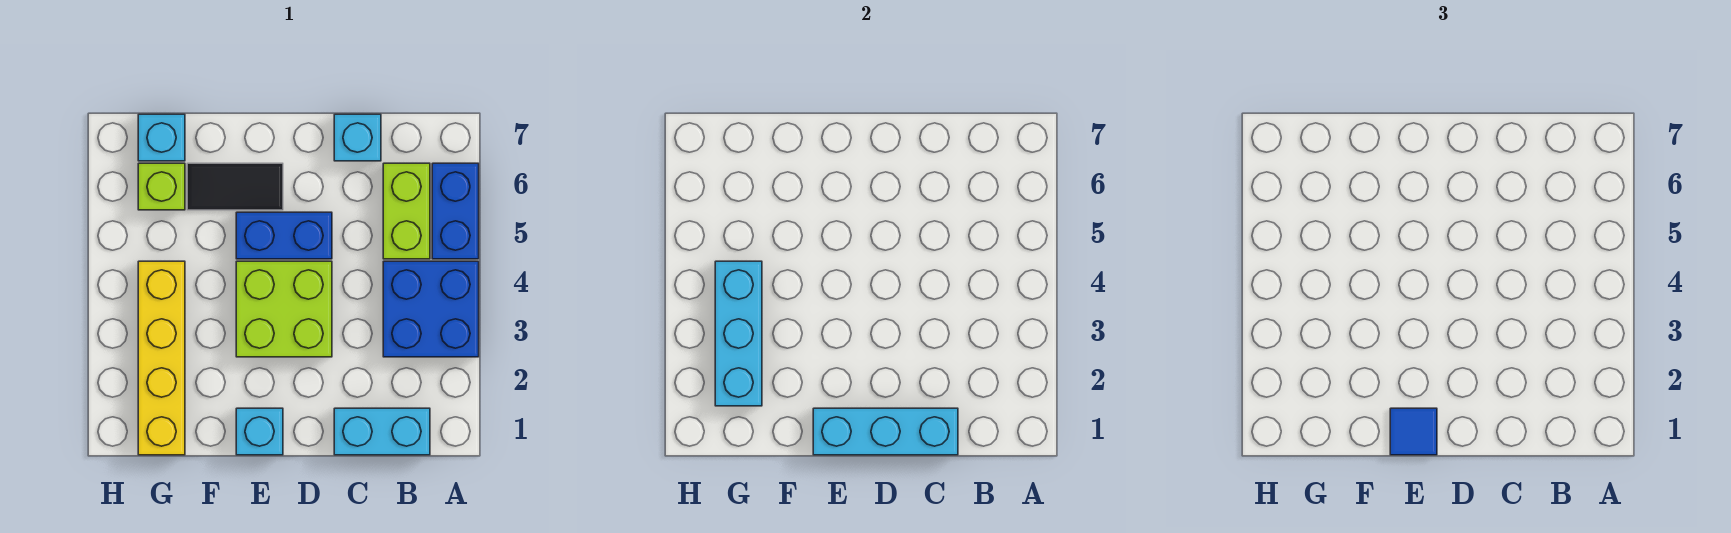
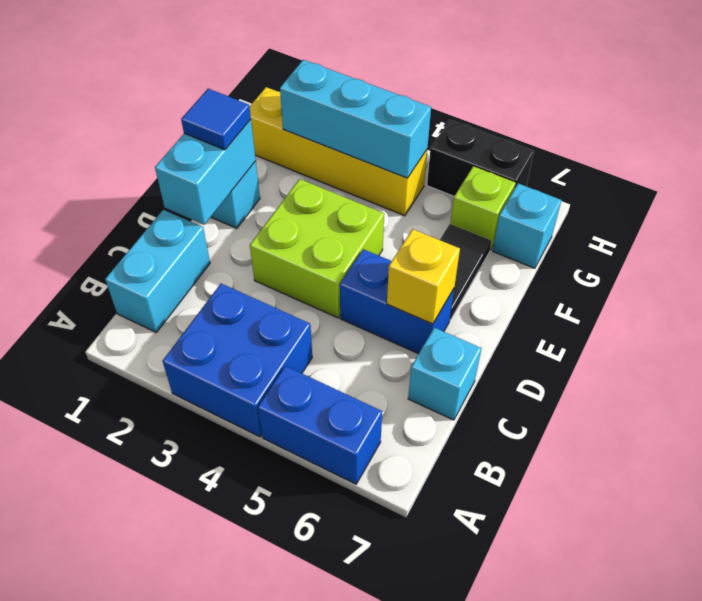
lime 1x2 brick [383,163,430,259] -> none
cyan 1x3 brick [813,408,958,455] -> cyan 1x2 brick [155,119,256,225]
blue 1x2 brick [236,212,332,259] -> blue 1x2 brick turned to [340,249,454,354]
none -> yellow 1x1 brick [387,229,460,324]
none -> black 1x2 brick [427,120,534,196]

